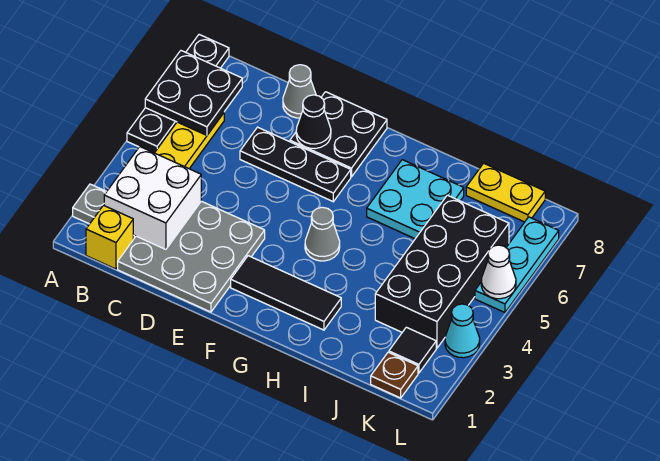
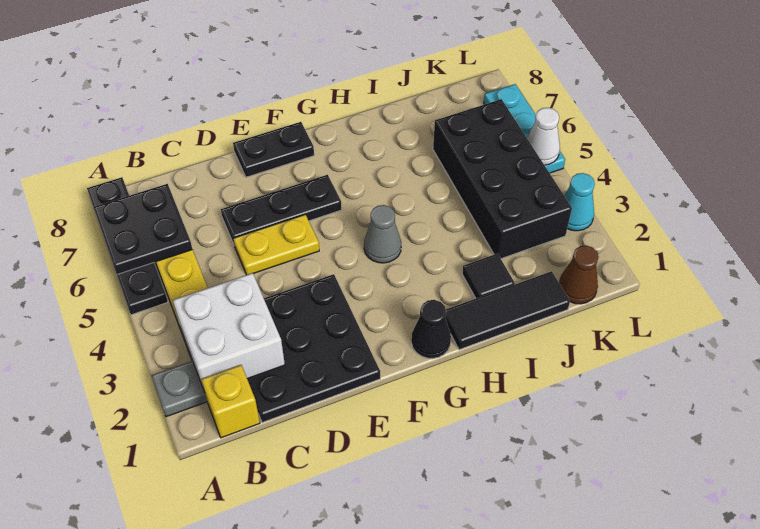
grey 3x3 plate [118,201,265,312] -> black 3x3 plate [247,274,380,423]
grey 1x1 cone [283,65,316,118] -> none
black 2x2 plate [290,92,387,177] -> black 1x2 plate [233,122,314,177]
black 1x1 cone [296,95,331,149] -> black 1x1 cone moved to [411,300,451,359]
black 1x3 tile [231,256,341,330] -> black 1x3 tile moved to [445,271,570,350]
cyan 2x2 plate [367,160,464,239] -> none
yellow 1x2 plate [466,163,545,222] -> yellow 1x2 plate moved to [233,215,319,275]
brown 1x1 plate [371,352,418,398] -> brown 1x1 cone [559,246,599,304]
black 1x1 tile [389,327,436,373] -> black 1x1 tile moved to [462,254,515,298]

